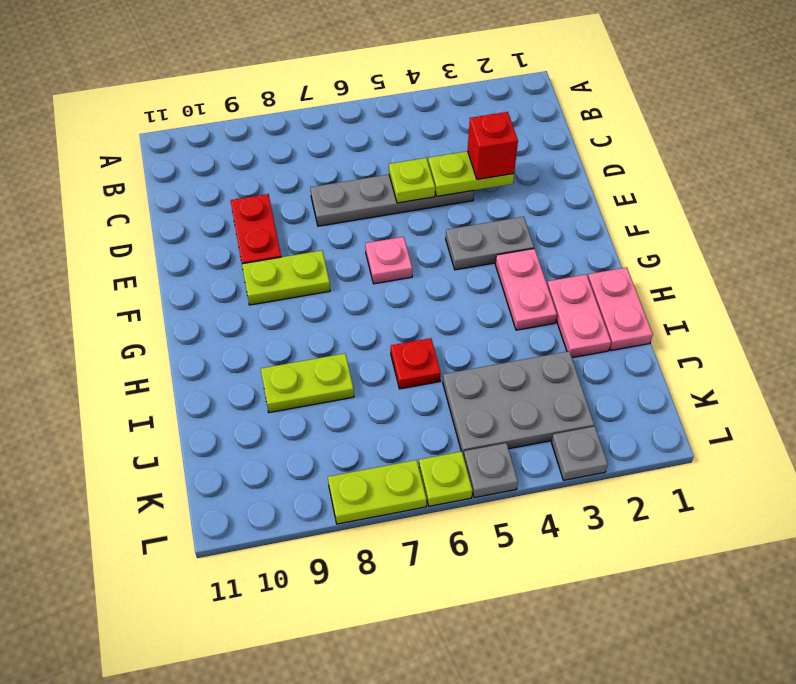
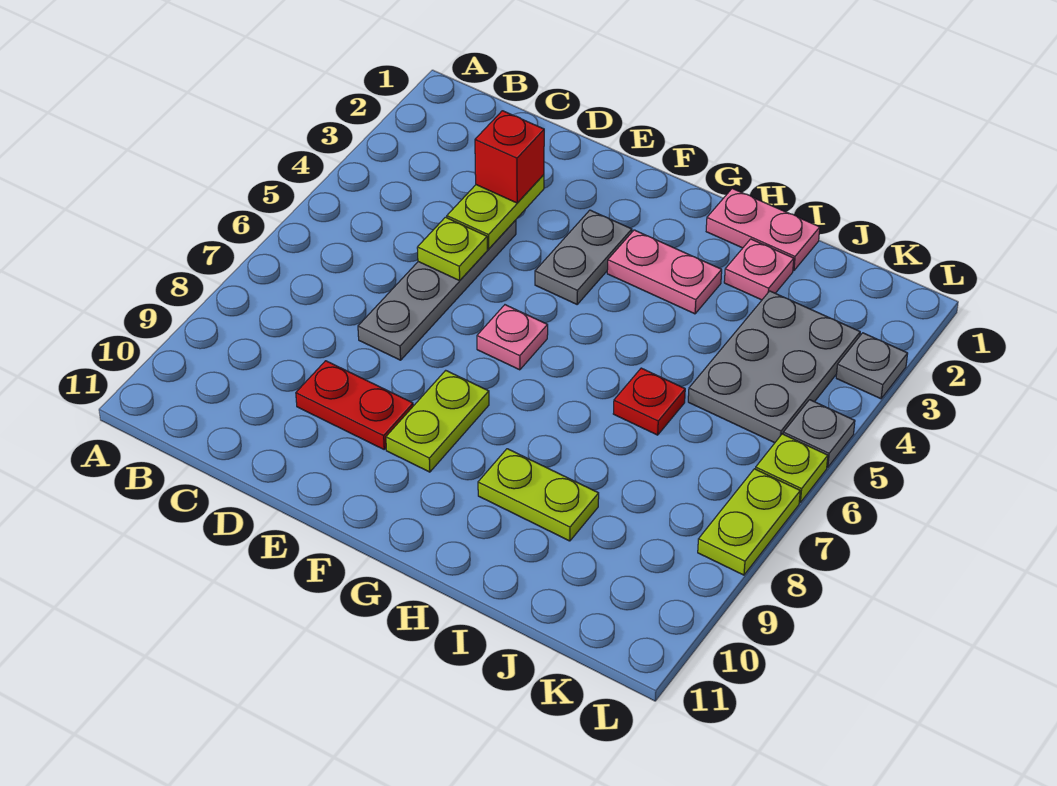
pink 1x2 plate [547,274,611,358] -> pink 1x1 plate [724,239,794,300]
lime 1x2 plate [261,353,354,413] -> lime 1x2 plate turned to [478,449,599,541]

